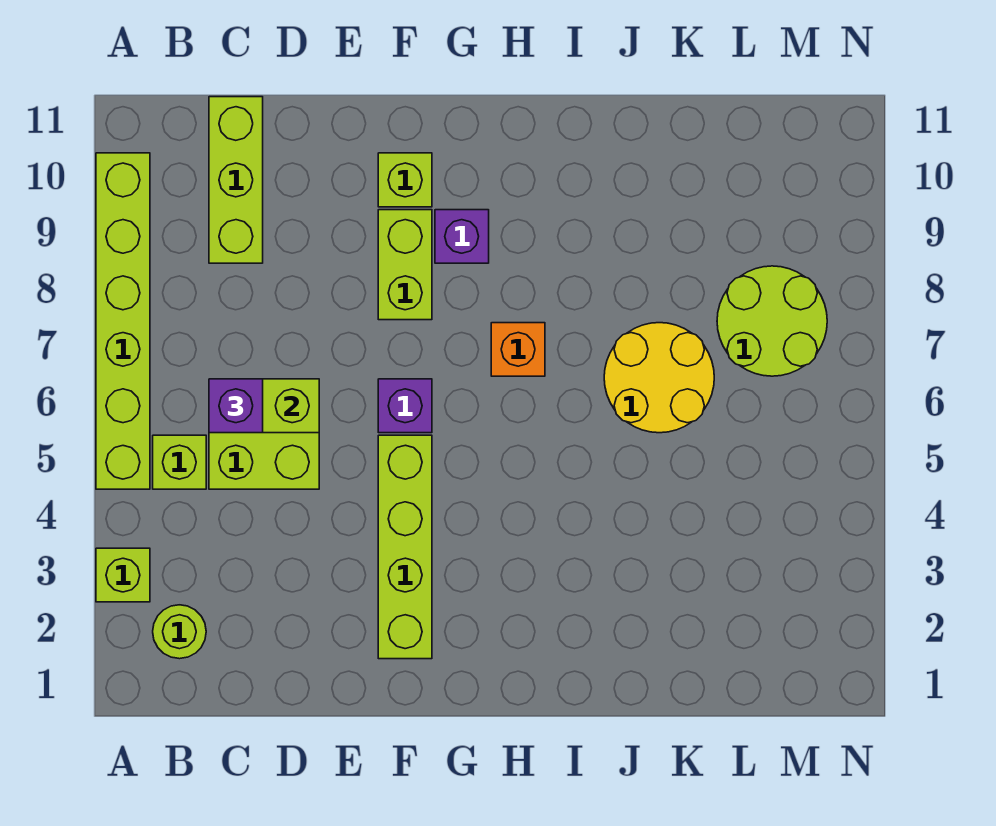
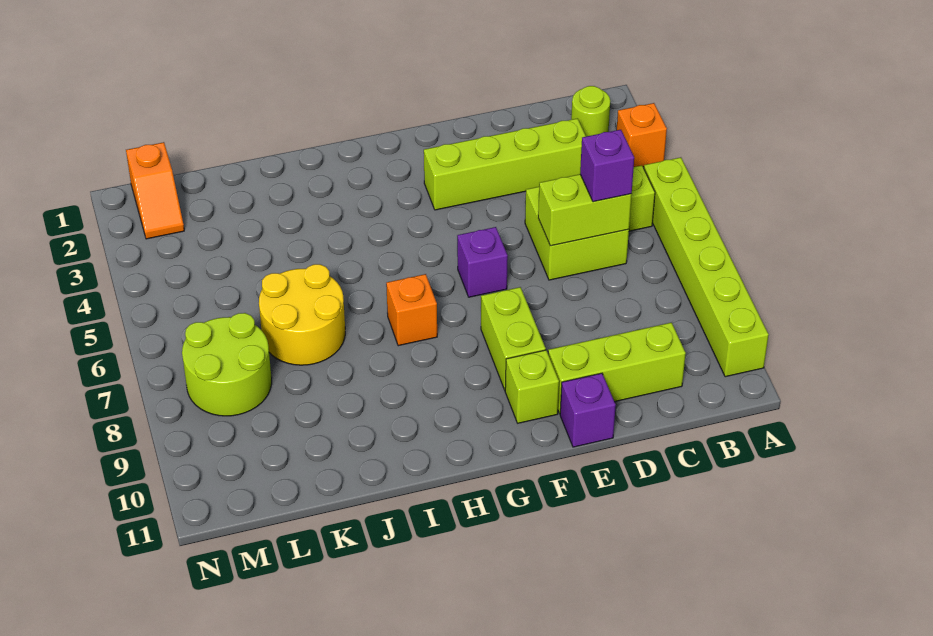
lime 1x1 brick [96,548,150,602] -> orange 1x1 brick [617,103,667,167]
lime 1x3 brick [209,97,263,263] -> lime 1x3 brick turned to [548,323,686,414]
lime 1x4 brick [378,435,432,659] -> lime 1x4 brick turned to [424,118,586,210]
purple 1x1 brick [435,210,489,263] -> purple 1x1 brick moved to [560,373,616,447]
none -> orange 1x2 slope [126,142,184,239]

